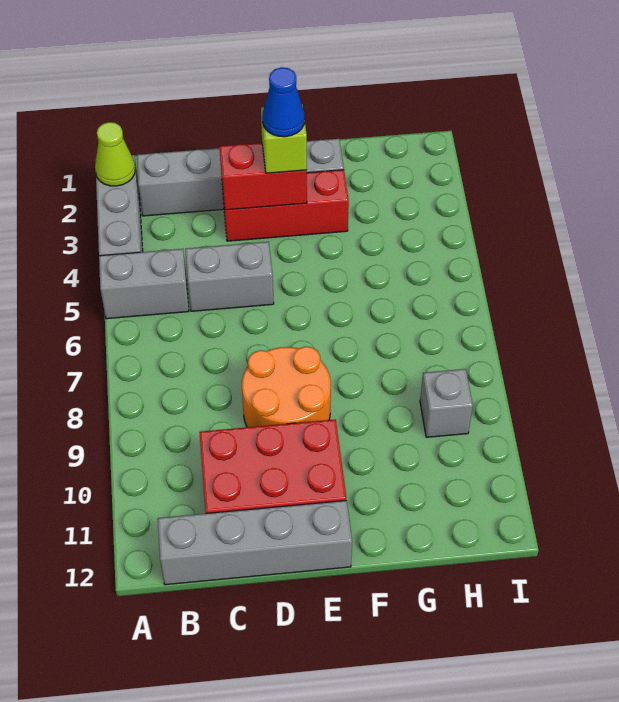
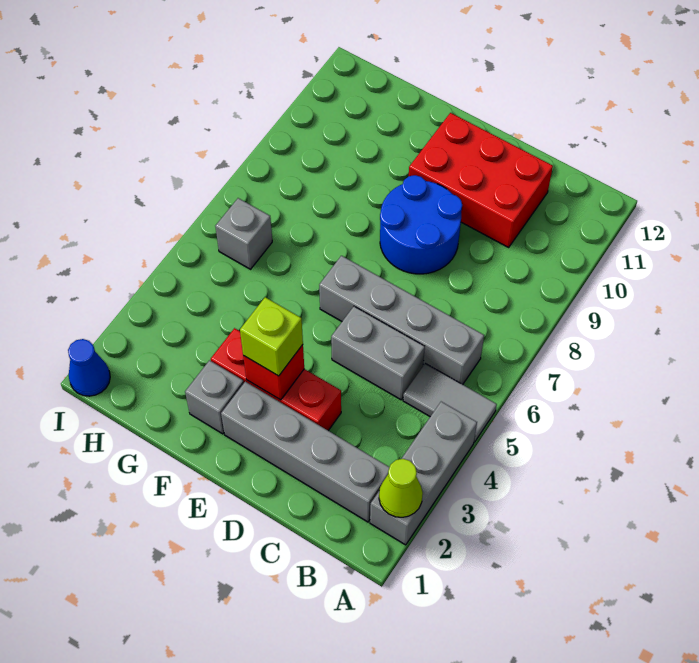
grey 1x2 brick [99,249,189,319] -> grey 1x2 tile [403,363,497,442]
grey 1x4 brick [158,500,352,585] -> grey 1x4 brick moved to [319,256,484,385]
red 1x2 brick [219,143,307,210] -> red 1x1 brick [243,345,304,400]
orange 2x2 round brick [242,346,331,427] -> blue 2x2 round brick [380,175,462,274]
blue 1x1 cone [262,67,305,137] -> blue 1x1 cone moved to [68,339,110,396]
grey 1x1 brick [420,369,473,437] -> grey 1x1 brick moved to [215,198,272,269]

